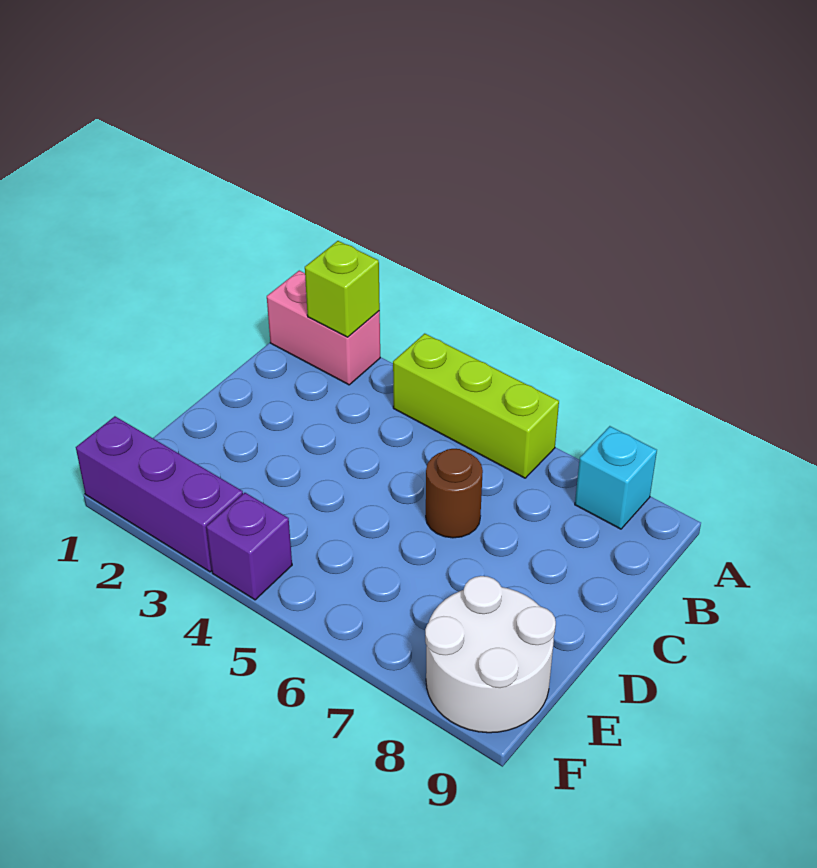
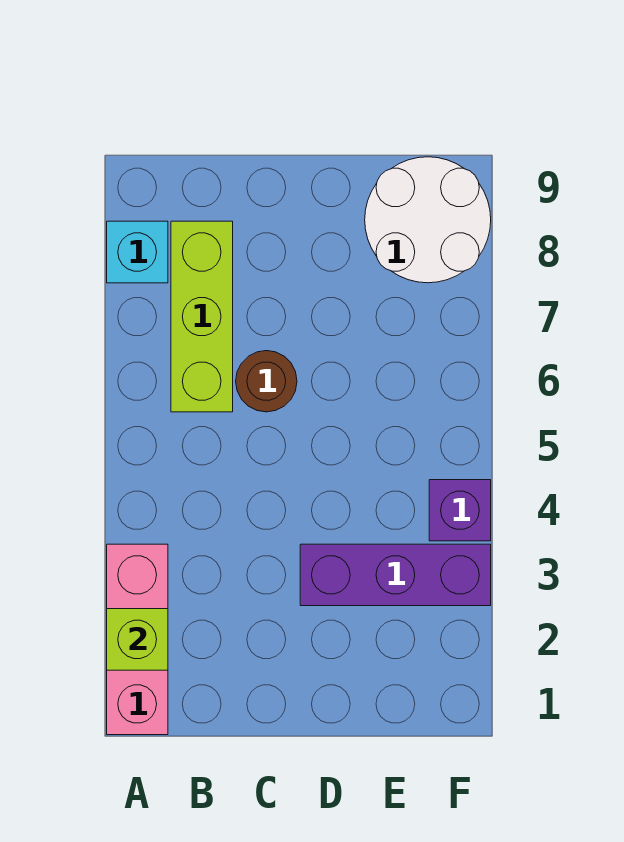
pink 1x2 brick [267,271,380,385] -> pink 1x3 brick [107,544,168,735]
lime 1x3 brick [393,334,559,478] -> lime 1x3 brick moved to [171,221,233,412]
purple 1x3 brick [76,416,243,572] -> purple 1x3 brick turned to [300,544,491,606]

